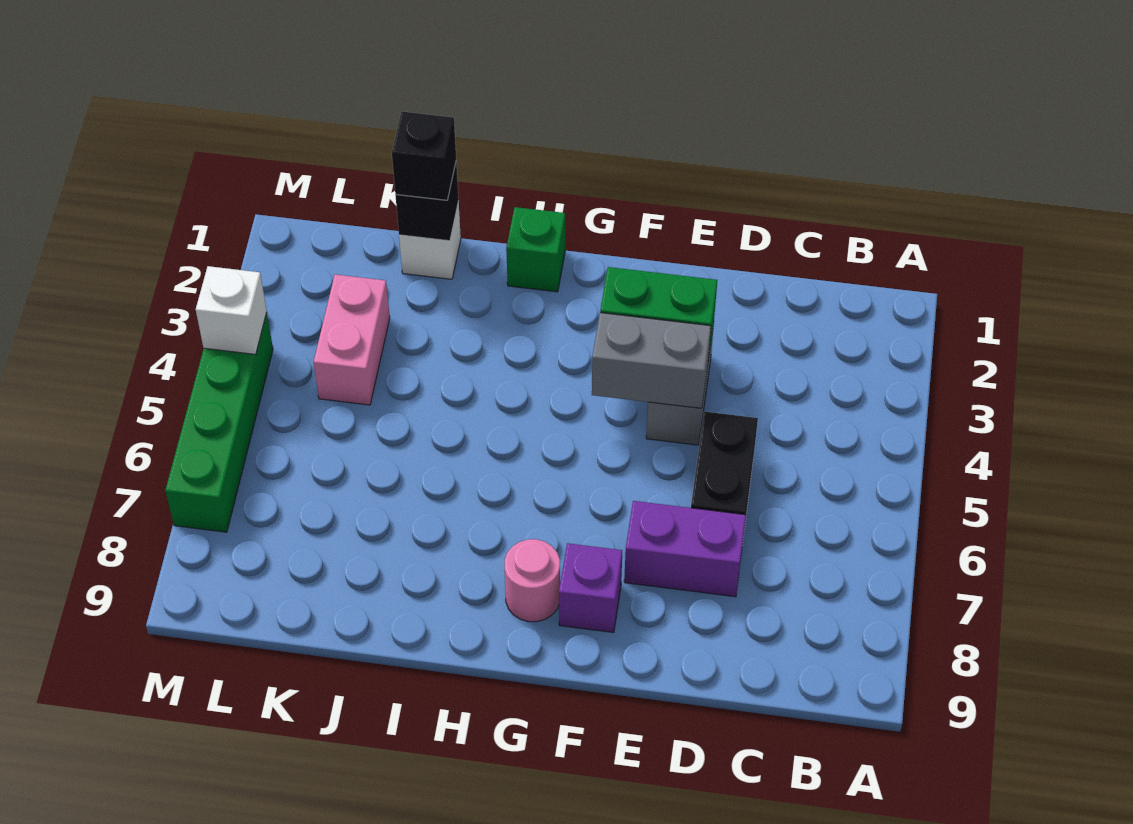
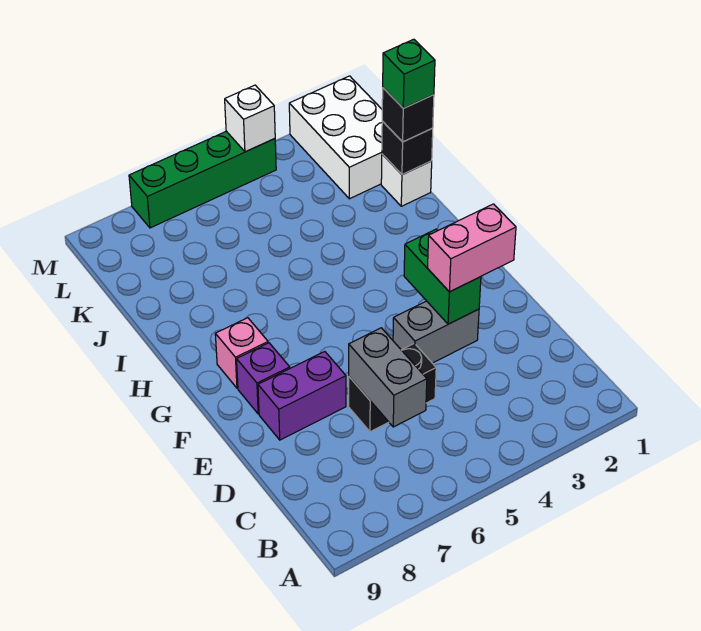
purple 1x2 brick [624,501,746,597] -> purple 1x2 brick turned to [258,352,346,440]
grey 1x2 brick [592,313,711,408] -> grey 1x2 brick moved to [349,328,427,427]
pink 1x1 round brick [505,539,560,622] -> pink 1x1 brick [215,318,268,388]
green 1x1 brick [506,207,565,292] -> green 1x1 brick moved to [383,39,435,108]
none -> white 2x3 brick [289,76,382,199]
pink 1x2 brick [314,274,390,405] -> pink 1x2 brick moved to [428,204,516,292]

